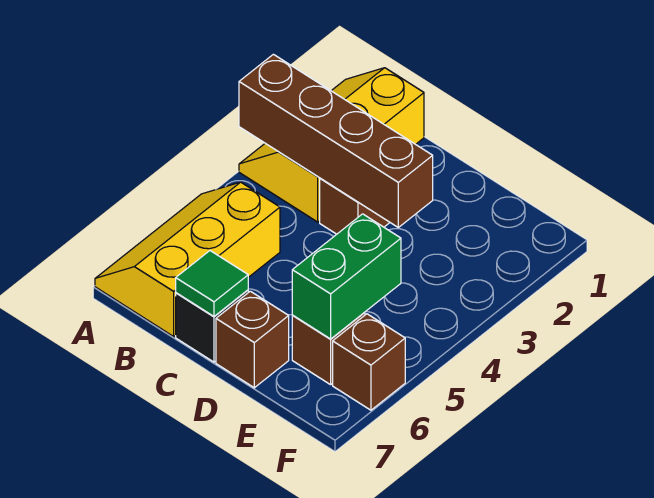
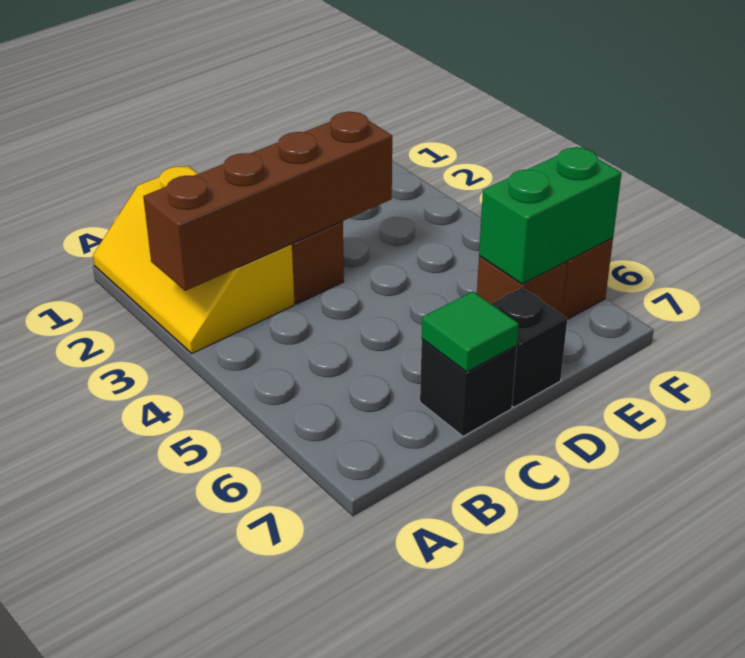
yellow 2x3 slope [95,182,280,336] -> none
brown 1x1 brick [216,291,289,388] -> black 1x1 brick [491,288,567,407]
green 1x2 brick [292,214,401,339] -> green 1x2 brick turned to [479,147,621,284]

